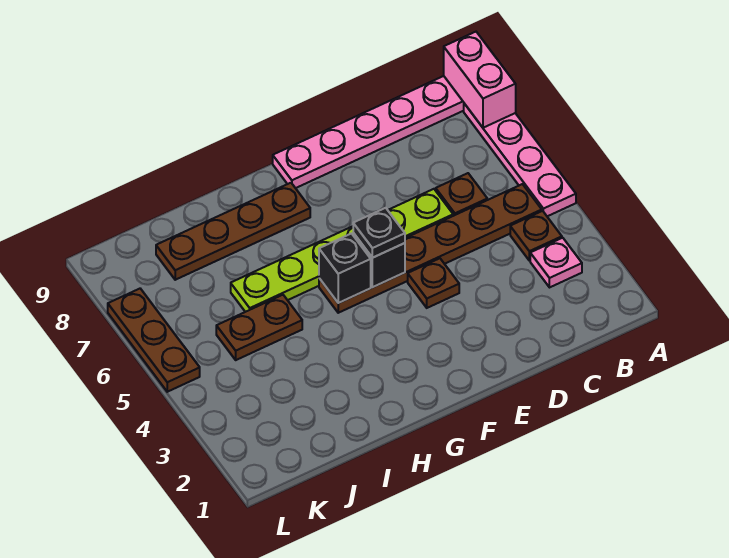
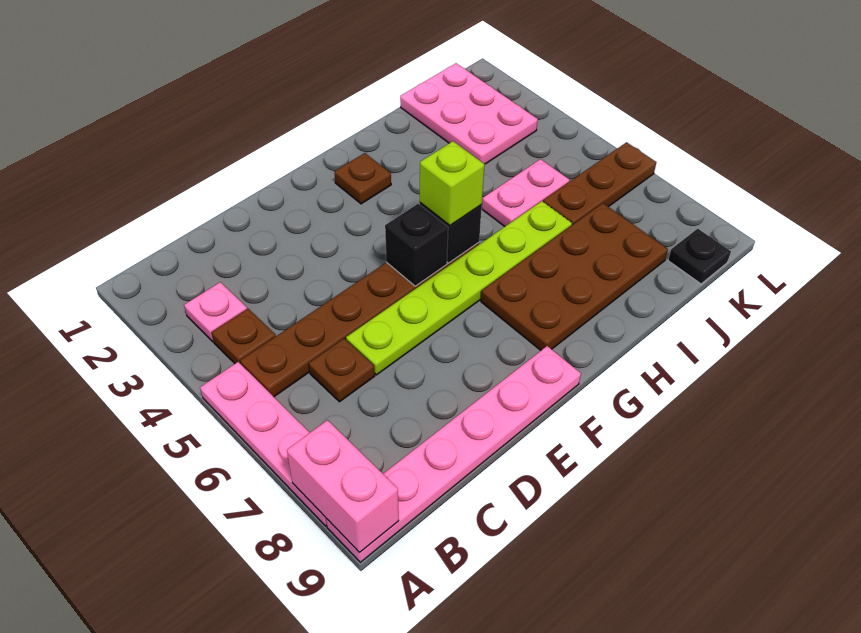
brown 1x1 plate [408,258,459,308] -> brown 1x1 plate moved to [334,153,391,204]
black 1x1 plate [353,208,405,258] -> black 1x1 plate moved to [668,229,731,284]
none -> lime 1x1 brick [420,141,485,225]
brown 1x4 plate [156,183,310,280] -> brown 2x4 plate [481,203,668,350]
brown 1x2 plate [216,295,302,360] -> pink 1x2 plate [482,159,570,226]
none -> pink 2x3 plate [400,63,538,164]
brown 1x3 plate [108,289,200,392] -> brown 1x3 plate turned to [543,142,657,225]

